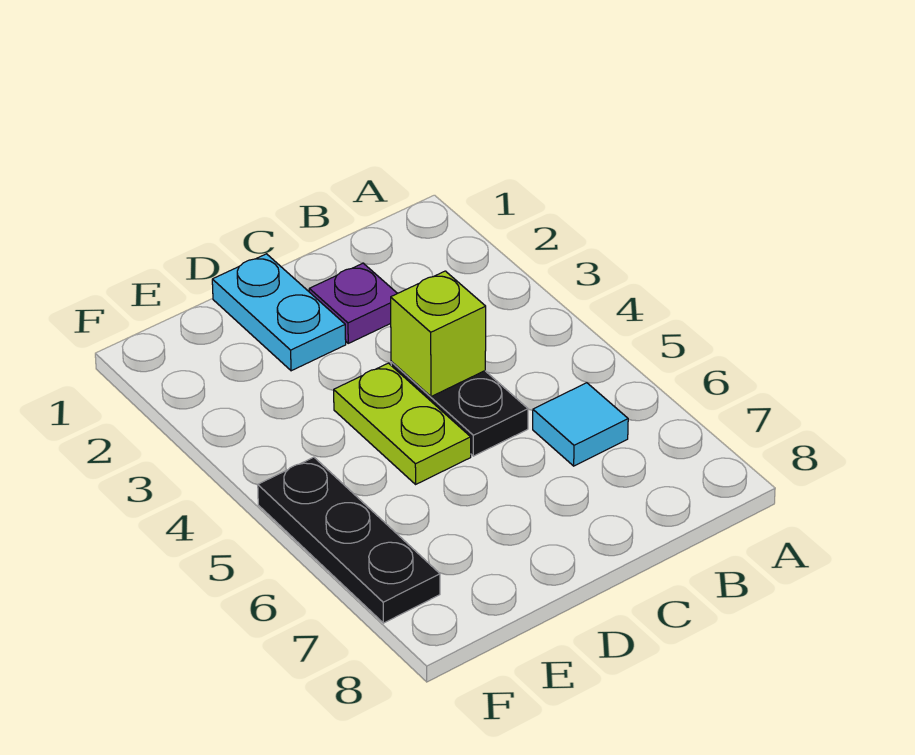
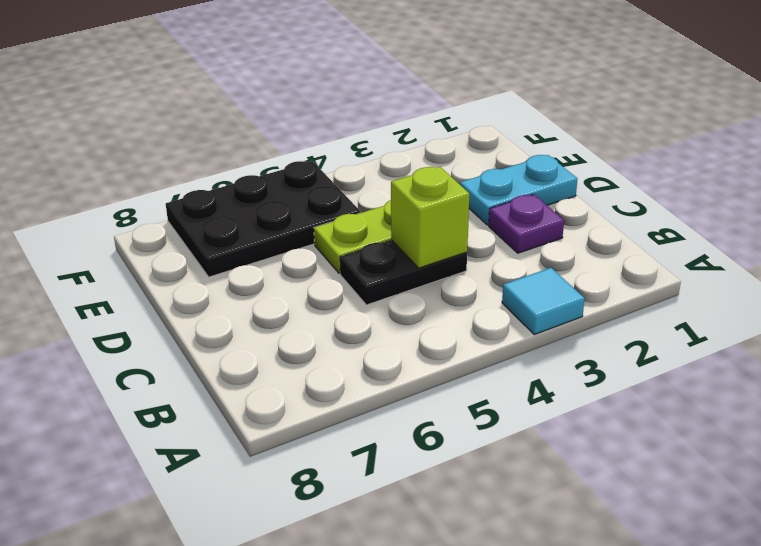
cyan 1x1 tile [533,383,628,466] -> cyan 1x1 tile moved to [502,268,585,335]
black 1x3 plate [258,457,440,623] -> black 2x3 plate [166,161,361,277]

